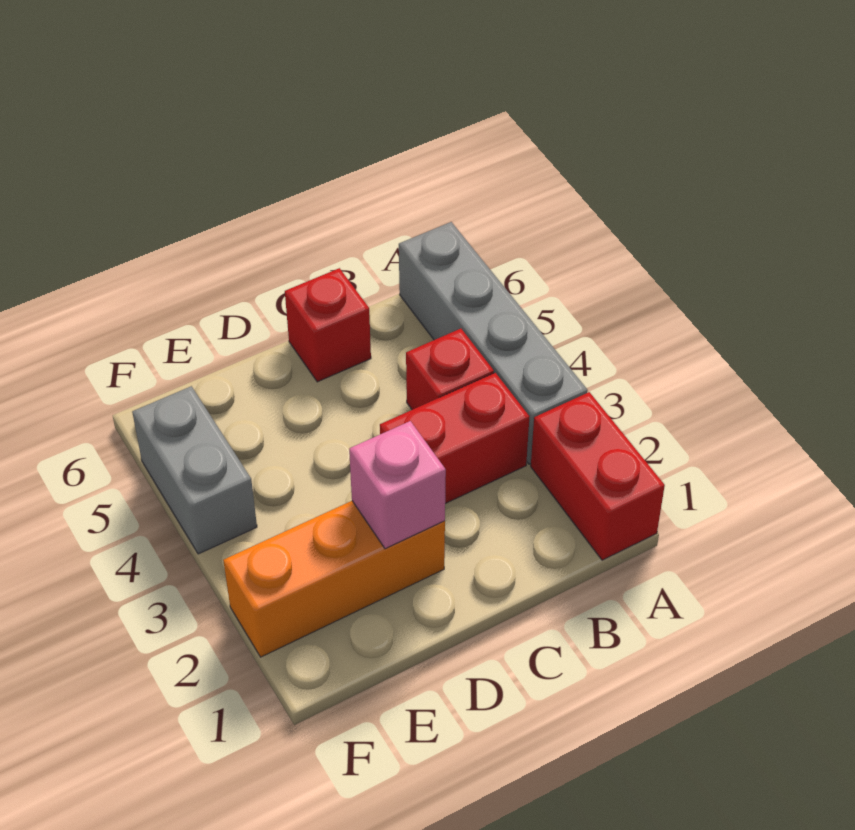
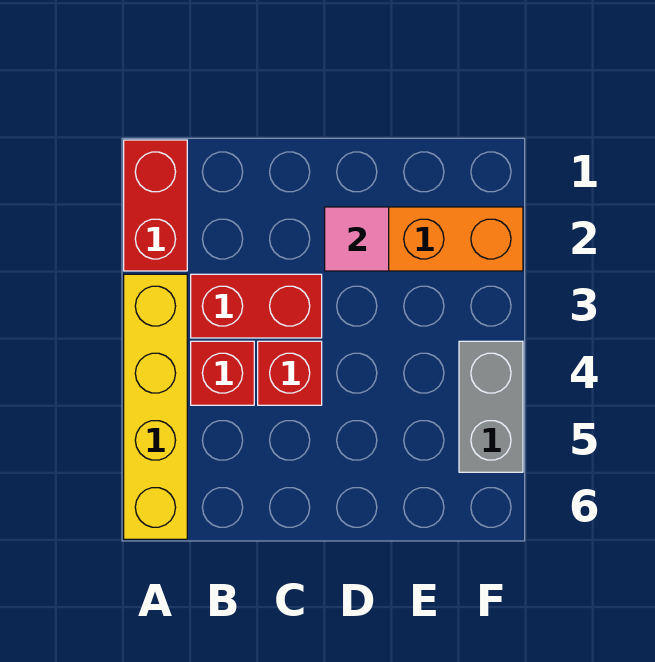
grey 1x4 brick [399,222,588,464] -> yellow 1x4 brick [124,274,187,539]
red 1x1 brick [285,268,371,382] -> red 1x1 brick moved to [258,341,322,405]
pink 1x1 brick [349,421,446,549] -> pink 1x1 tile [325,207,389,271]

